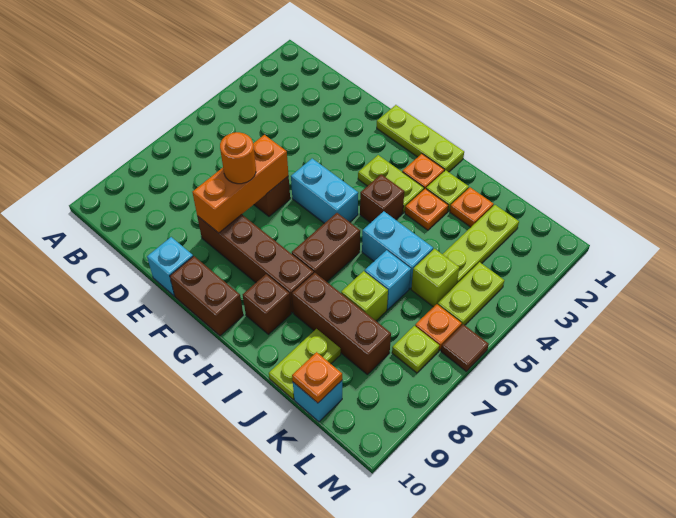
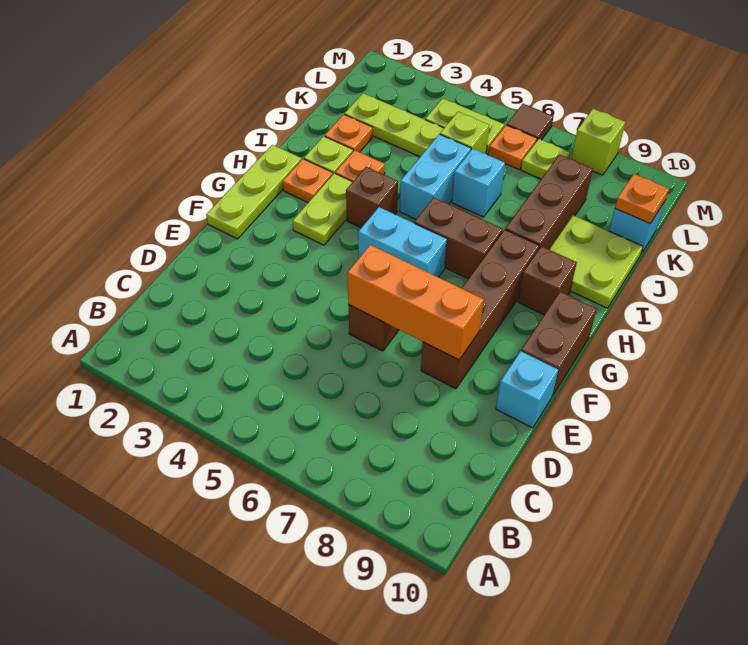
orange 1x1 round brick [220,132,256,184] -> none
cyan 1x2 brick [291,158,358,223] -> cyan 1x2 brick turned to [358,207,447,277]
lime 1x1 brick [341,271,388,321] -> lime 1x1 brick moved to [571,109,625,175]
lime 1x2 plate [269,329,341,399] -> lime 2x2 plate [549,216,643,308]

